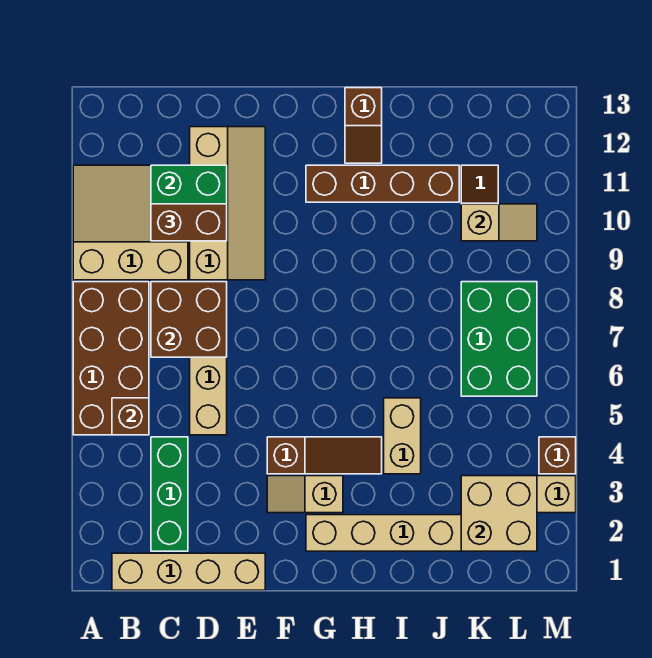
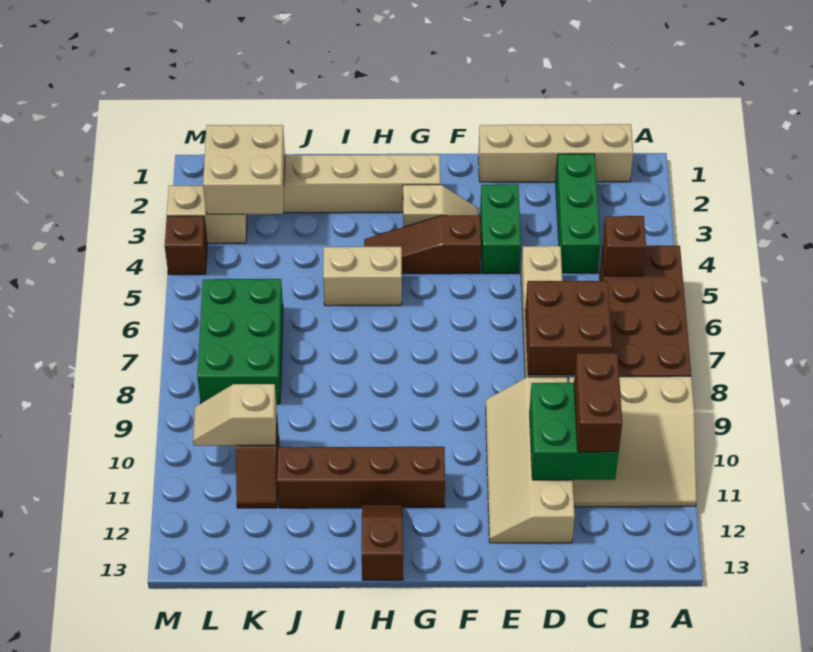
brown 1x2 brick [151,204,227,241] -> brown 1x2 brick turned to [574,353,622,452]
none -> green 1x2 brick [480,184,521,273]
tan 1x2 brick [384,398,421,474] -> tan 1x2 brick turned to [323,247,402,306]

